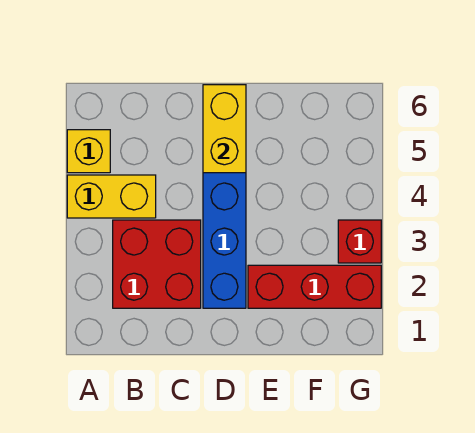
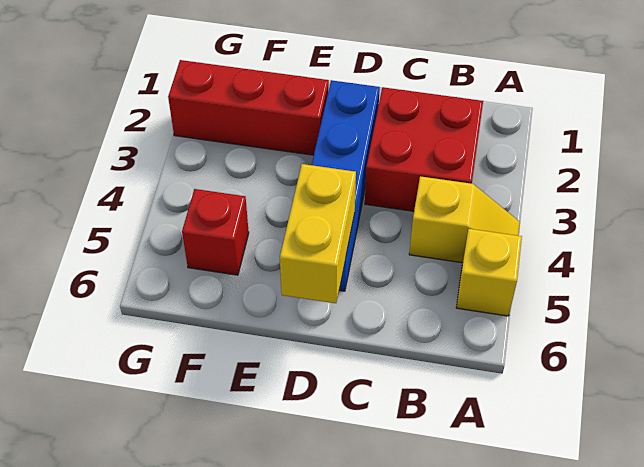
yellow 1x2 brick [67,175,156,218] -> yellow 1x2 slope [409,176,520,263]
red 1x1 brick [338,220,381,263] -> red 1x1 brick moved to [182,189,249,275]

